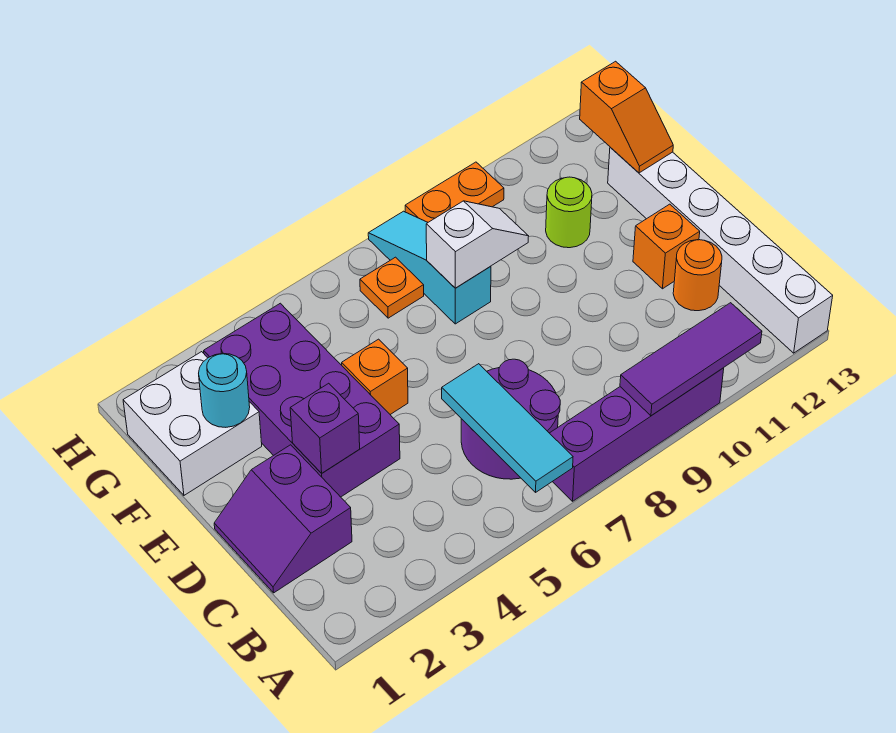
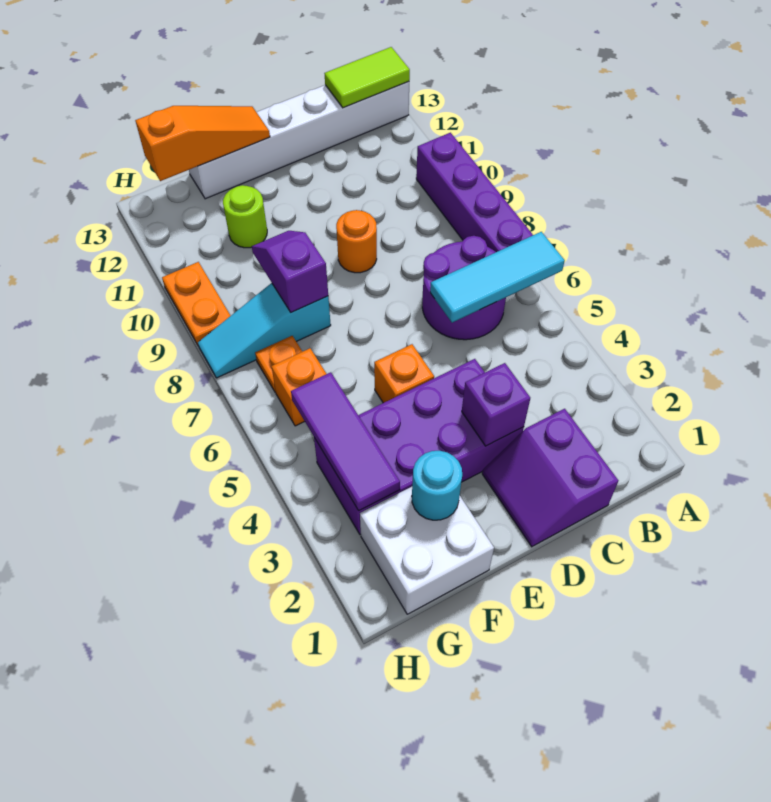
purple 1x3 tile [620,303,762,416] -> purple 1x3 tile moved to [291,372,400,511]
none -> lime 1x2 tile [324,47,410,108]
purple 2x2 slope [214,445,352,593] -> purple 2x2 slope turned to [482,409,619,547]
orange 1x1 round brick [673,240,722,311] -> orange 1x1 round brick moved to [336,210,377,273]
orange 1x1 brick [633,204,700,289] -> orange 1x1 brick moved to [271,348,326,426]
white 1x2 slope [426,201,529,288] -> purple 1x2 slope [252,231,328,312]
orange 1x2 slope [580,61,673,173] -> orange 1x3 slope [135,106,270,181]

